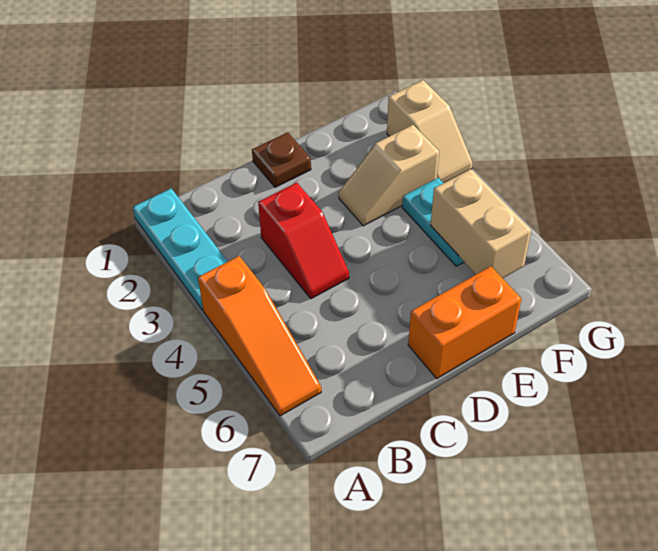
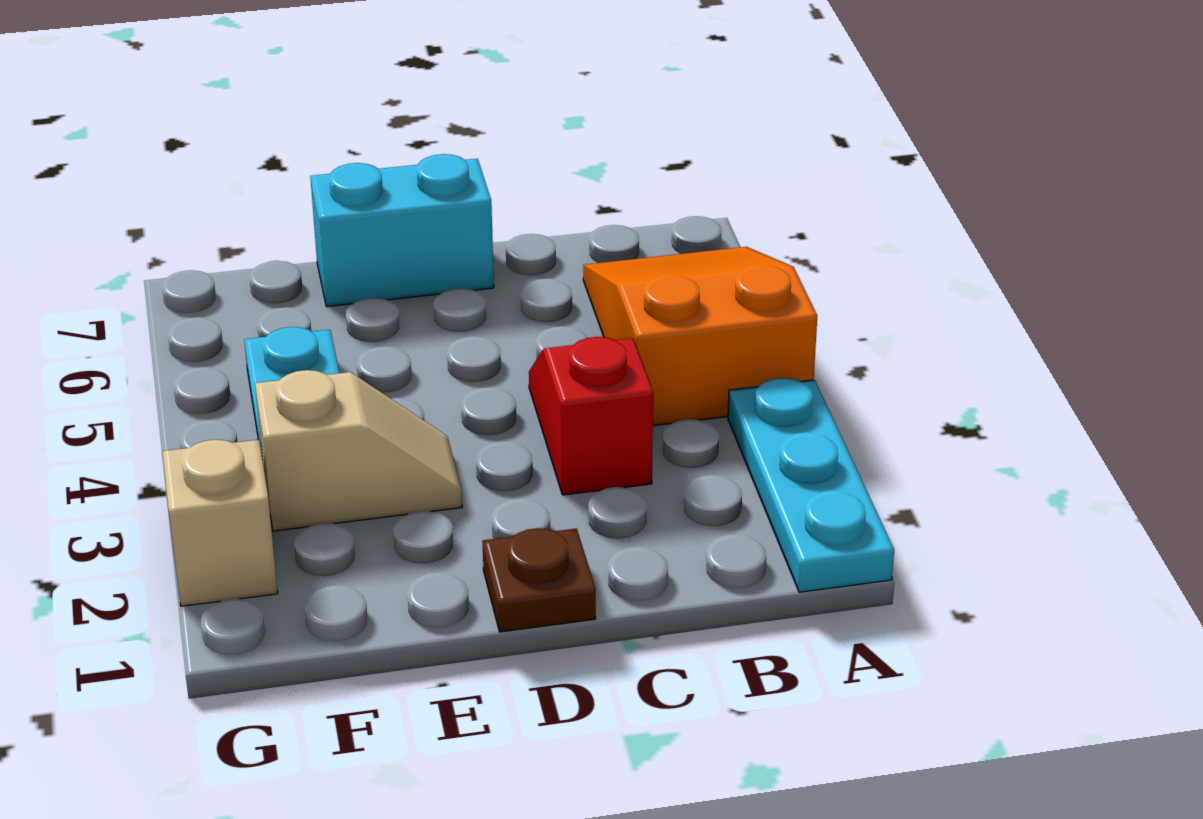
orange 1x3 slope [198,256,321,416] -> orange 2x3 slope [583,247,817,426]
orange 1x2 brick [408,266,521,378] -> cyan 1x2 brick [310,154,494,307]
tan 1x2 brick [431,169,531,278] -> none

